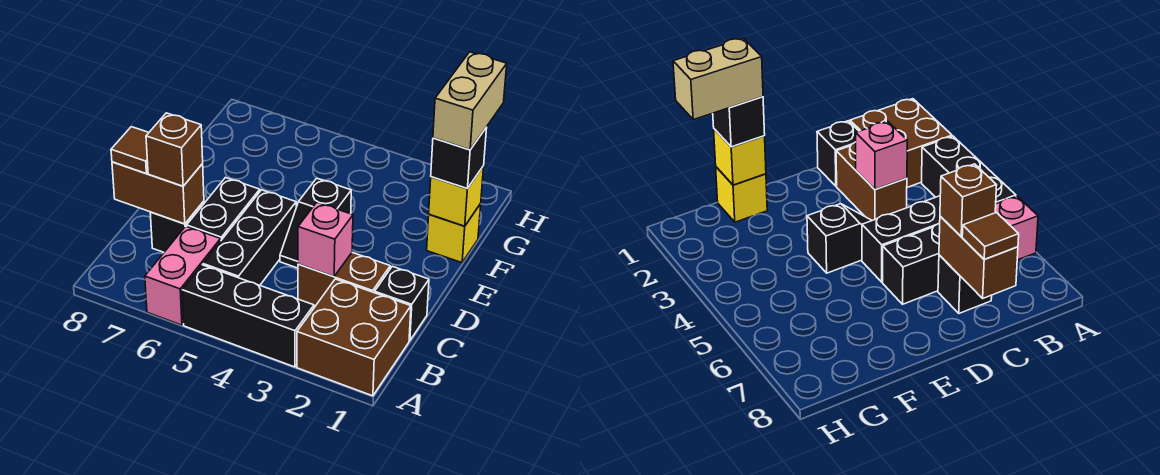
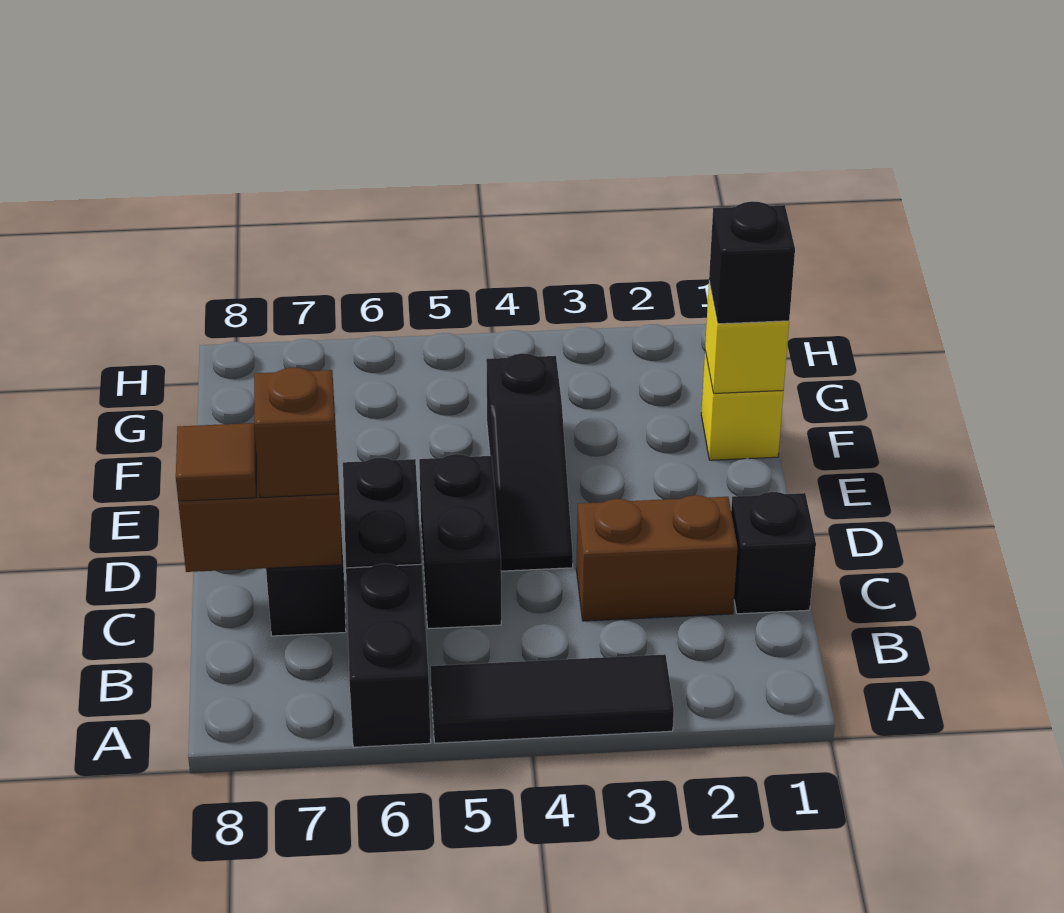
brown 2x2 brick [297,279,411,396] -> none
black 1x3 brick [182,265,314,367] -> black 1x3 tile [430,654,674,743]
pink 1x2 brick [145,226,221,325] -> black 1x2 brick [346,564,431,747]
black 1x3 brick [203,190,296,285] -> black 1x2 brick [419,454,501,629]
pink 1x1 brick [298,203,353,277] -> none
black 1x2 slope [280,178,351,268] -> black 1x3 slope [486,353,573,571]
tan 1x2 brick [433,52,507,150] -> none

